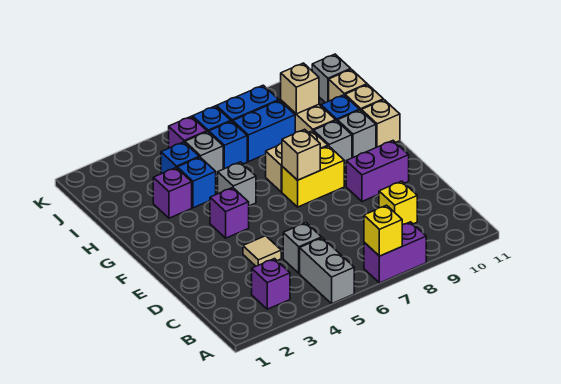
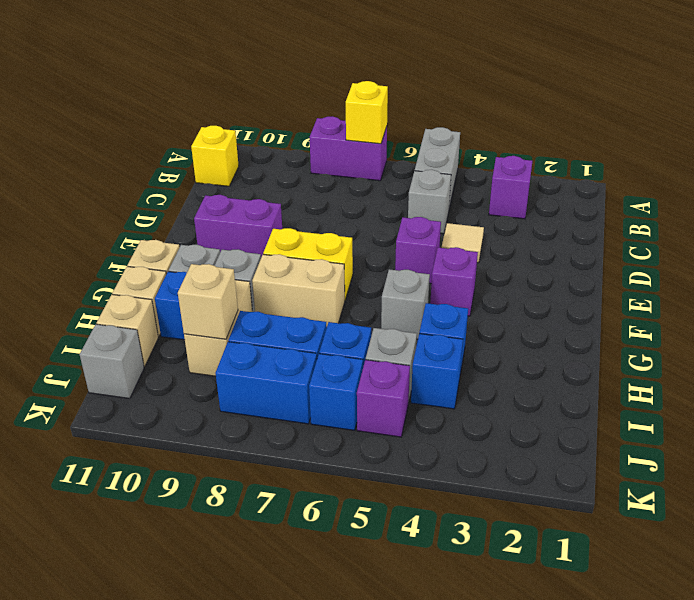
yellow 1x1 brick [379,181,417,225] -> yellow 1x1 brick moved to [191,126,239,186]
tan 1x1 brick [282,129,321,180] -> none
purple 1x1 brick [153,168,192,218] -> purple 1x1 brick moved to [395,217,441,284]

